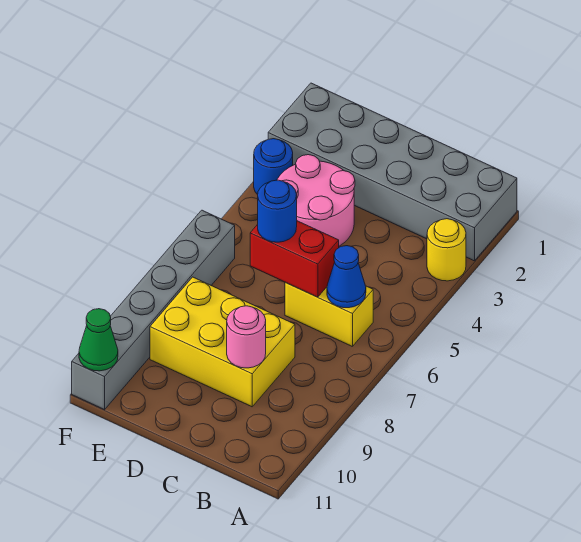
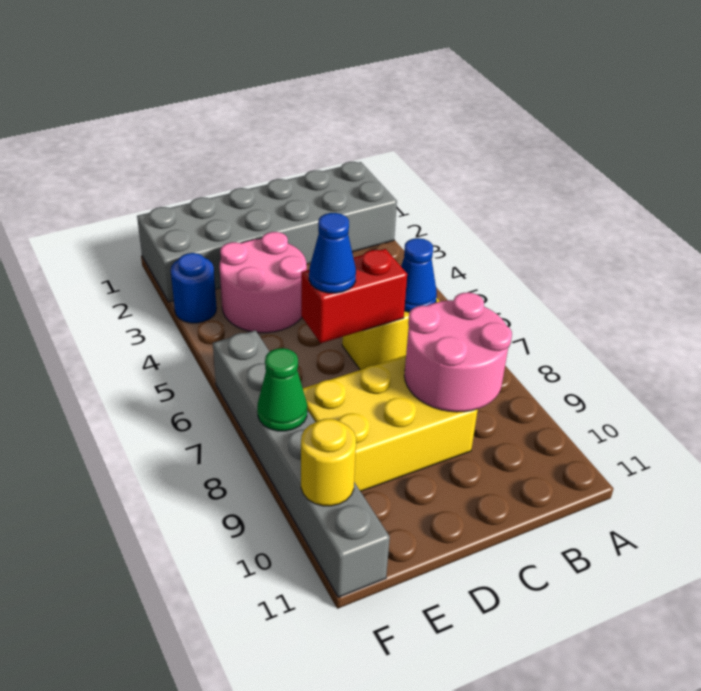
yellow 1x1 round brick [427,219,466,281] -> yellow 1x1 round brick moved to [301,419,356,506]
pink 1x1 round brick [227,306,266,368] -> pink 2x2 round brick [404,292,512,412]
blue 1x1 round brick [258,180,297,242] -> blue 1x1 cone [309,213,356,293]
green 1x1 cone [79,309,118,371] -> green 1x1 cone moved to [257,348,307,431]

